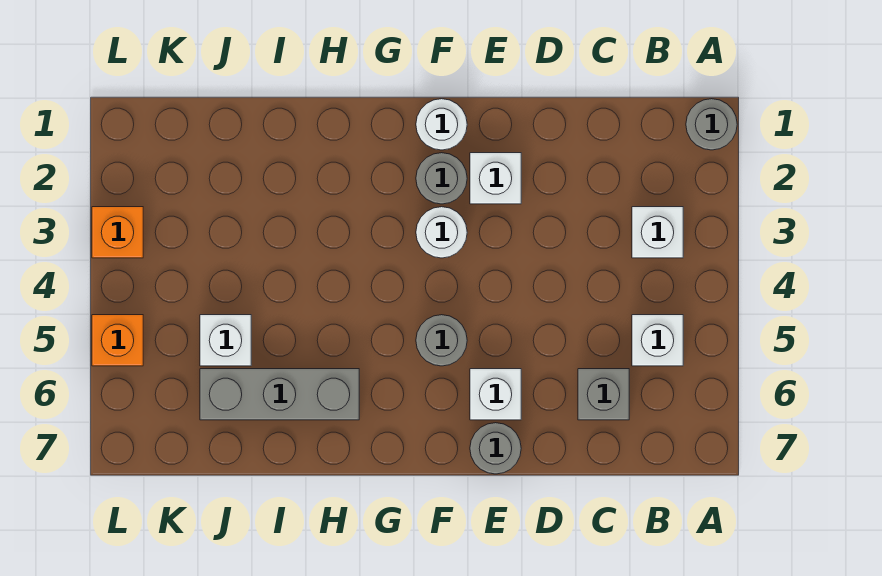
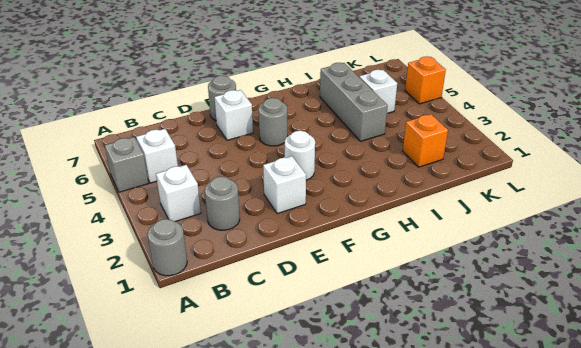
grey 1x1 brick [578,369,629,420] -> grey 1x1 brick moved to [105,137,148,192]
white 1x1 round brick [416,99,467,150] -> none
grey 1x1 round brick [416,153,467,204] -> grey 1x1 round brick moved to [205,177,240,230]
grey 1x3 brick [200,369,359,420] -> grey 1x3 brick turned to [320,63,388,141]
orange 1x1 brick [92,207,143,258] -> orange 1x1 brick moved to [403,114,448,167]

